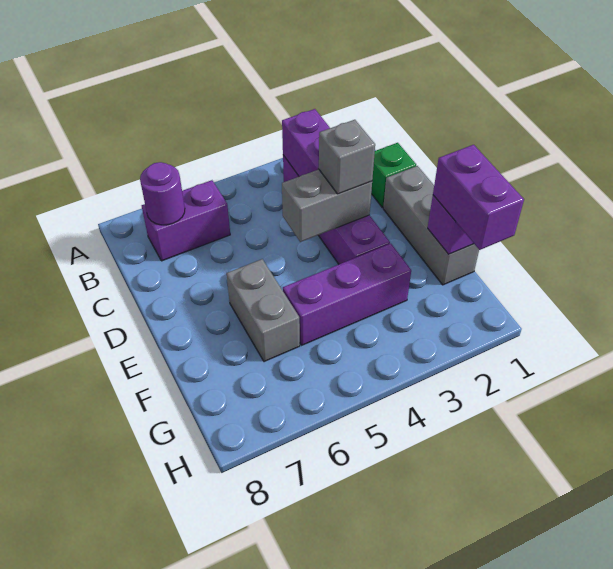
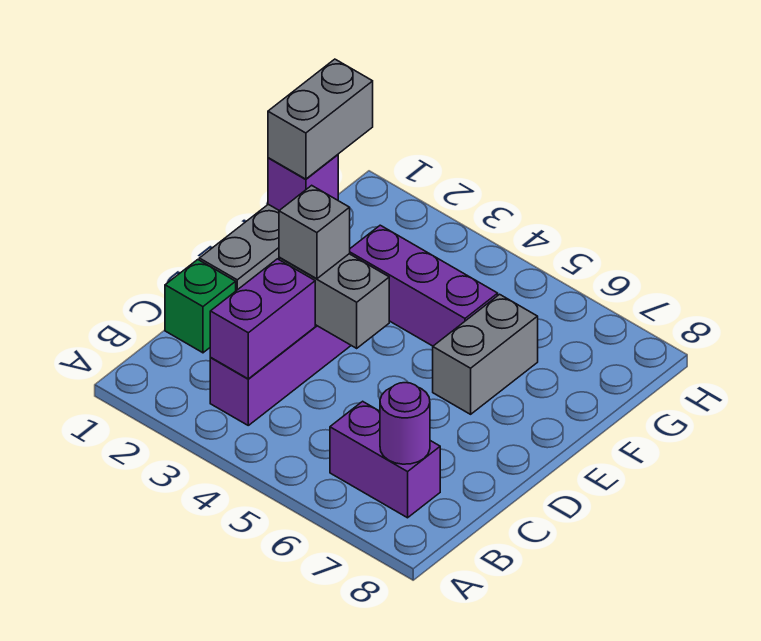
purple 1x2 brick [433,145,524,250] -> grey 1x2 brick [268,59,373,179]

